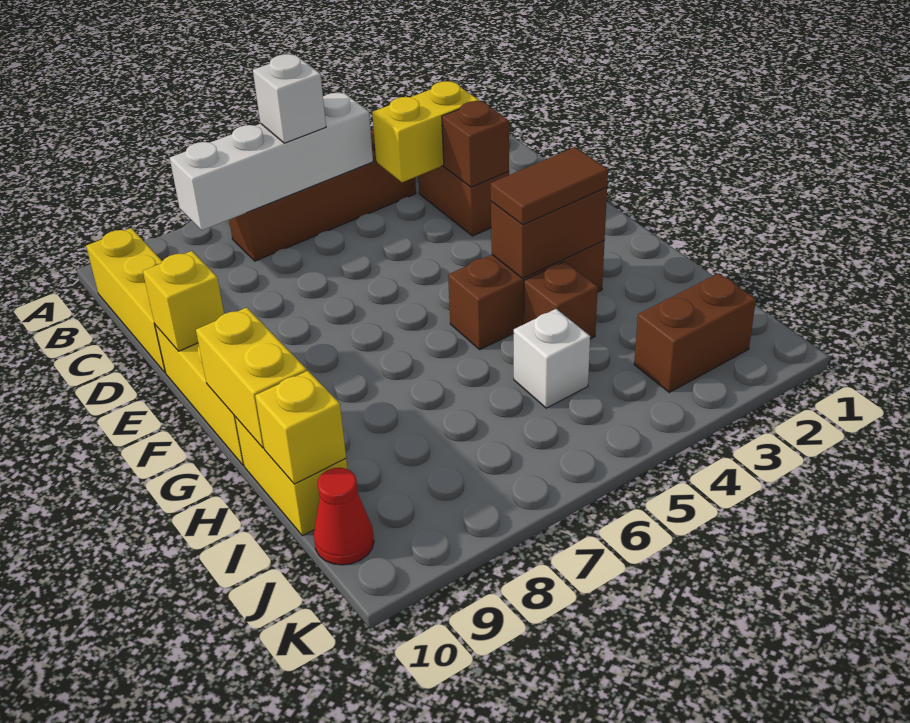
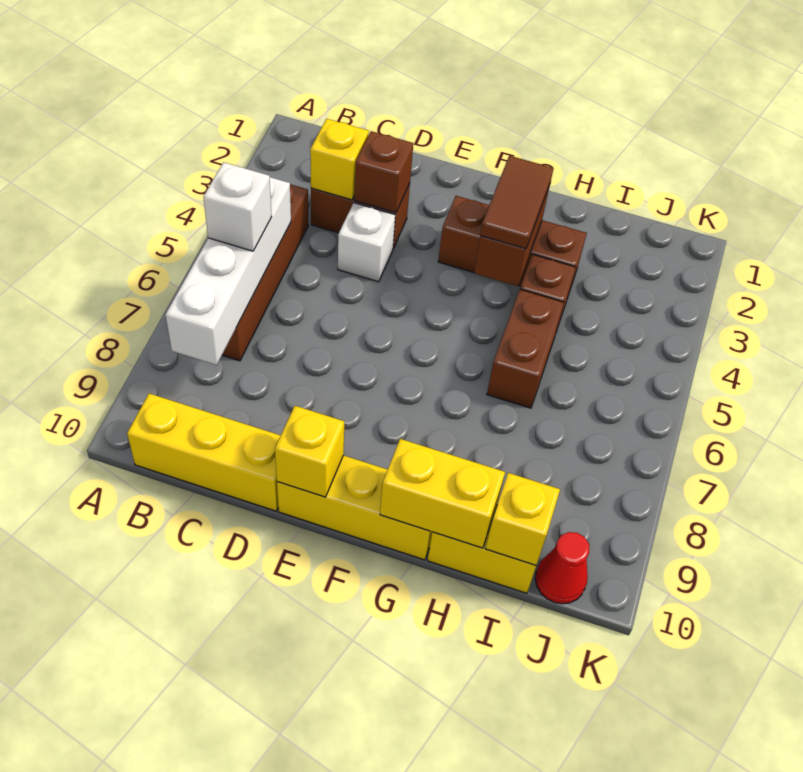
yellow 1x2 brick [372,81,479,182] -> yellow 1x1 brick [310,119,369,200]
brown 1x3 brick [448,241,605,350] -> brown 1x3 brick turned to [438,196,587,295]
white 1x1 brick [514,309,590,408] -> white 1x1 brick moved to [338,203,395,282]
brown 1x2 brick [634,273,756,392] -> brown 1x2 brick moved to [487,289,564,408]

